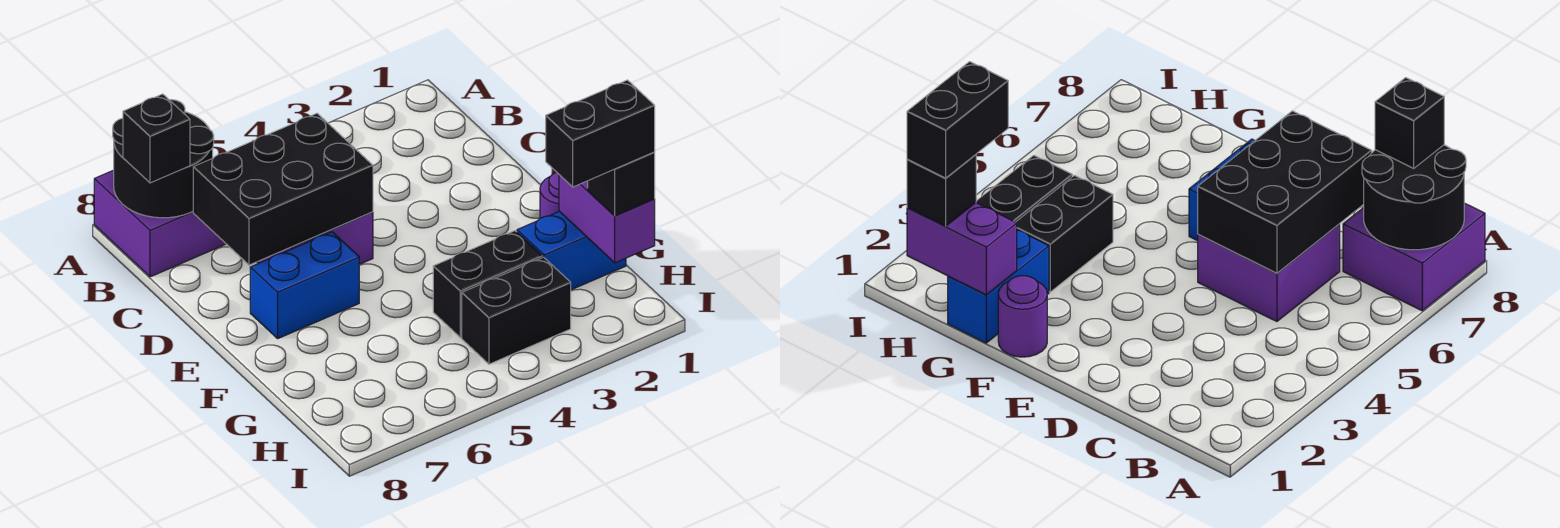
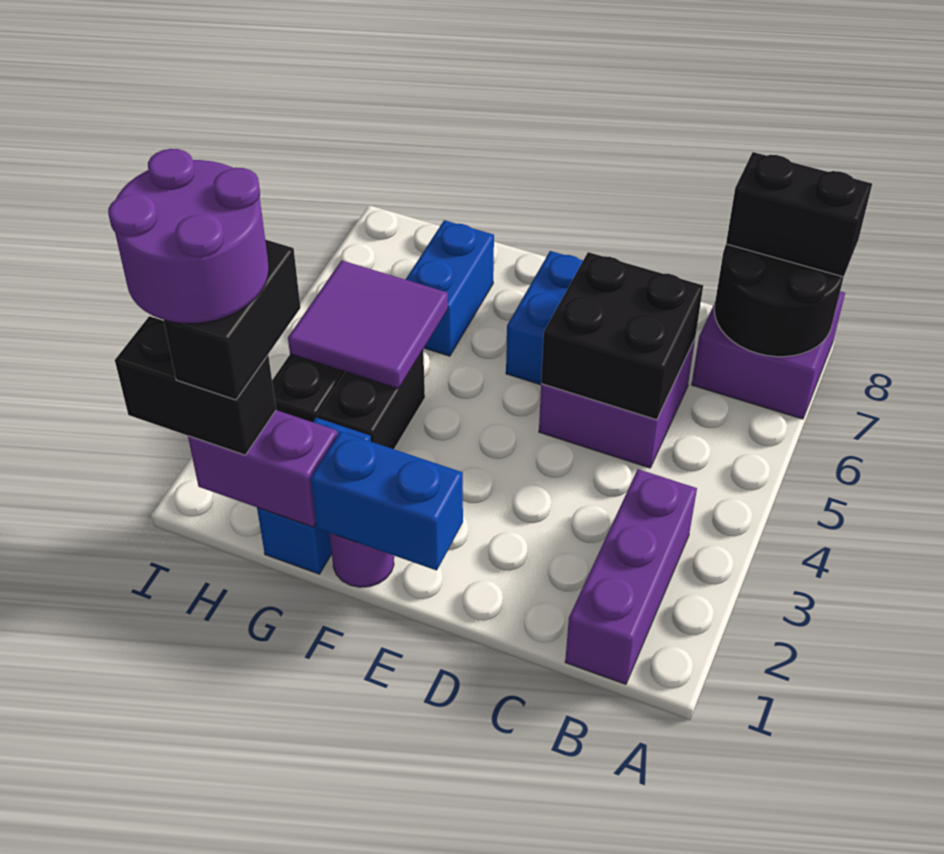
none -> purple 1x3 brick [565,469,697,684]
black 1x1 brick [123,94,190,183] -> black 1x2 brick [726,152,872,277]
black 2x3 brick [193,113,373,265] -> black 2x2 brick [541,252,703,420]
none -> blue 1x2 brick [310,432,463,570]
none -> purple 2x2 tile [288,260,448,389]
none -> blue 1x2 brick [405,220,494,356]
black 1x1 brick [588,153,655,216] -> black 1x2 brick [115,316,276,455]
none -> purple 2x2 round brick [108,149,269,323]

